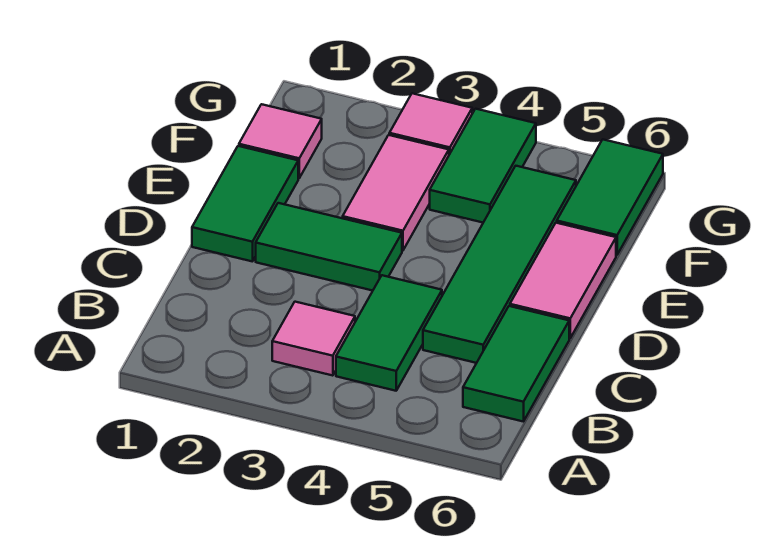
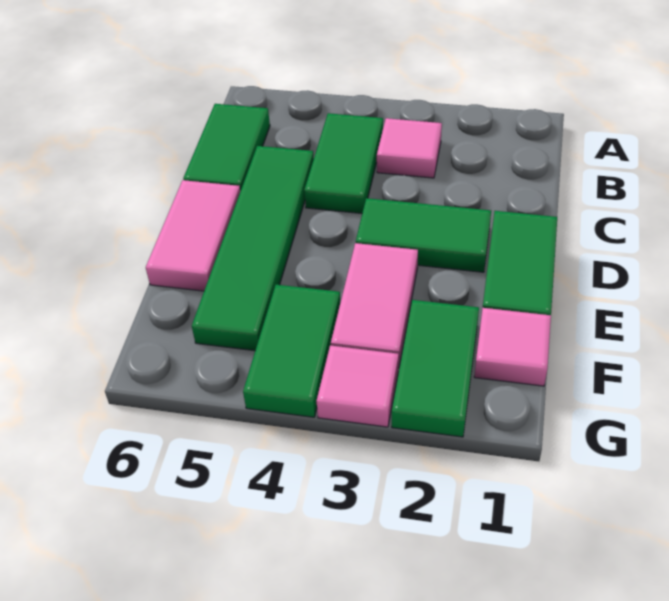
green 1x2 tile [557,140,663,255] -> green 1x2 tile moved to [392,300,479,437]

